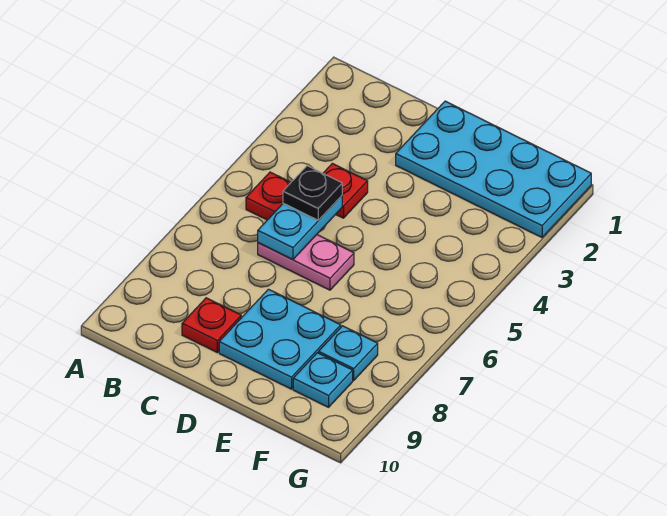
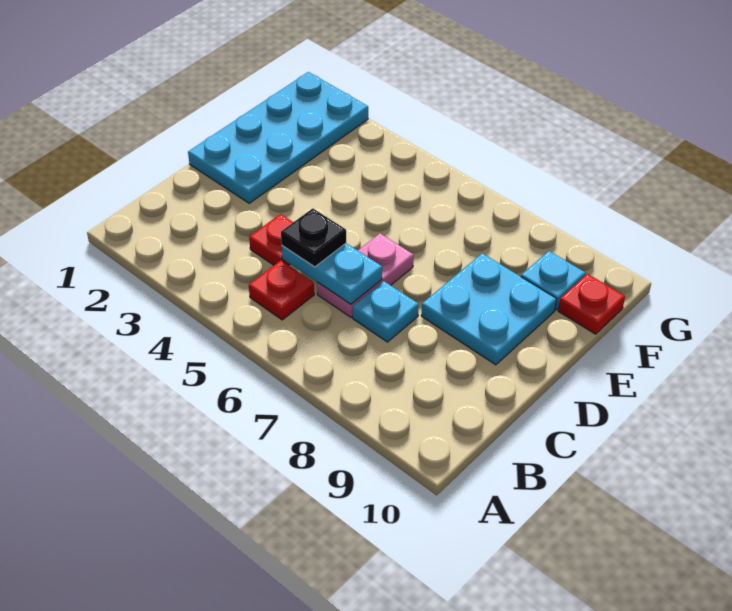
red 1x1 plate [182,298,241,352] -> red 1x1 plate moved to [558,274,625,334]
cyan 1x1 plate [319,326,378,380] -> cyan 1x1 plate moved to [353,281,419,342]

